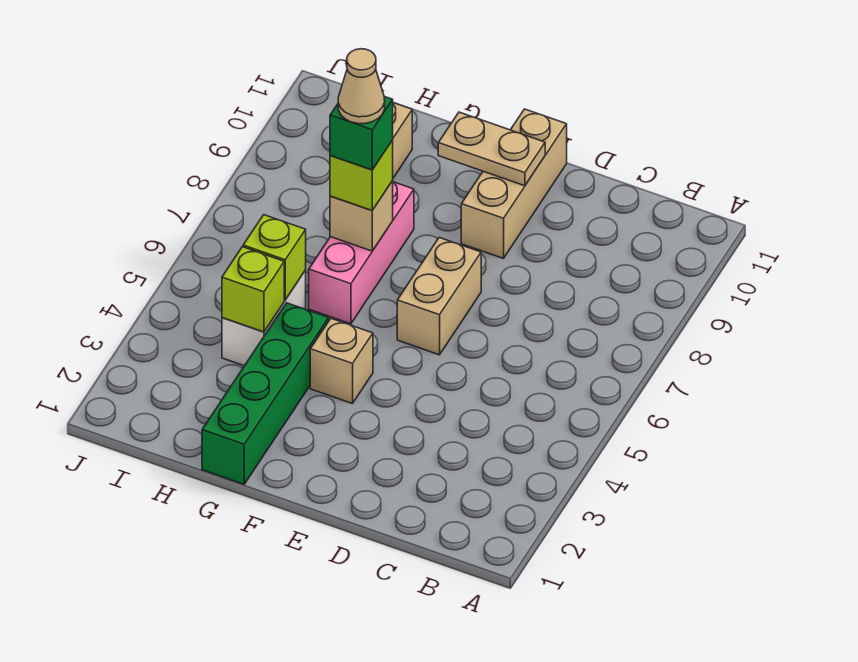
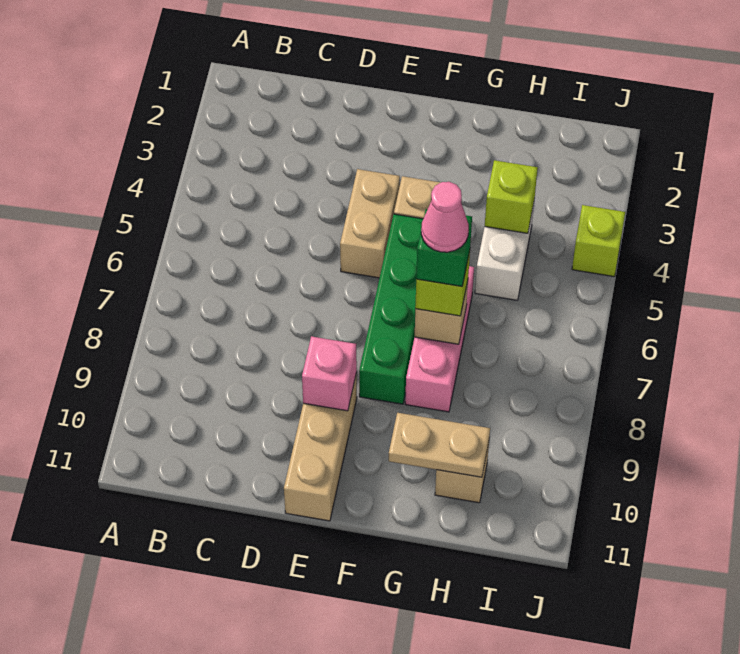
tan 1x2 brick [397,238,481,355] -> tan 1x2 brick moved to [340,169,400,278]
none -> pink 1x1 brick [302,336,357,411]
tan 1x2 plate [438,112,545,186] -> tan 1x2 plate moved to [389,413,490,477]
green 1x4 brick [202,303,329,484] -> green 1x4 brick moved to [359,214,423,404]
tan 1x1 cone [338,49,385,124] -> pink 1x1 cone [421,182,469,252]
lime 1x1 brick [243,215,306,300] -> lime 1x1 brick moved to [572,205,625,277]

